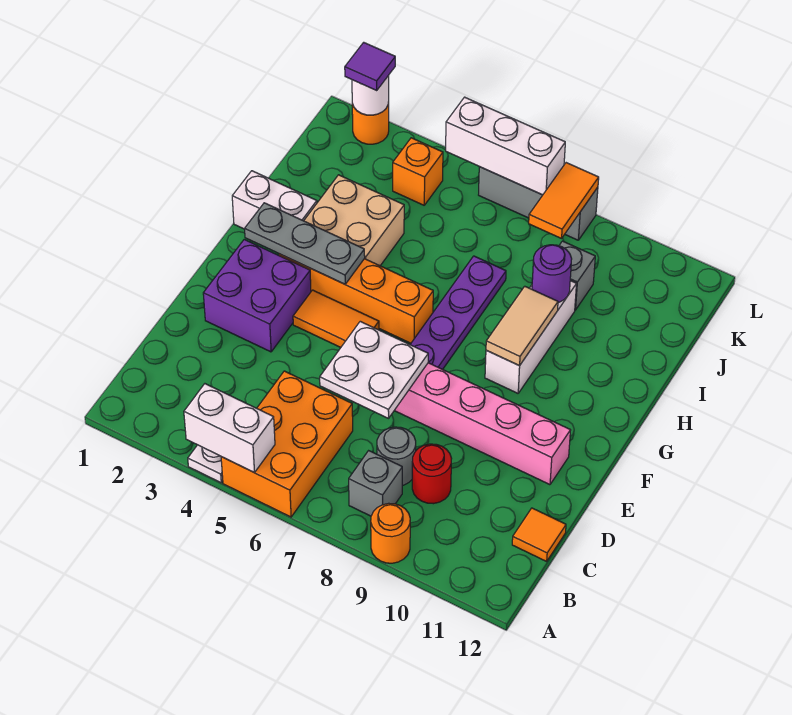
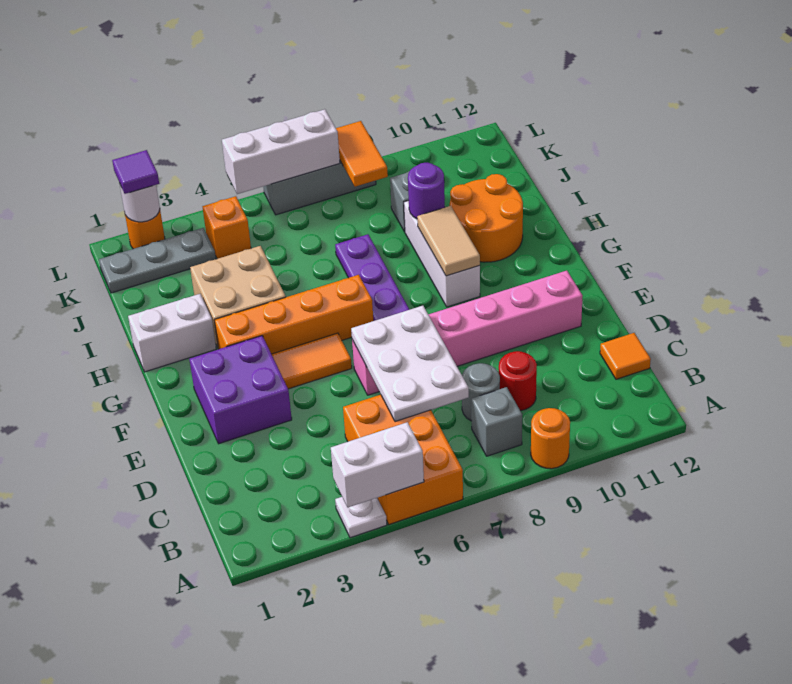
white 2x2 plate [320,321,428,418] -> white 2x3 plate [351,306,469,422]
grey 1x3 plate [245,203,365,284] -> grey 1x3 plate moved to [99,228,216,293]
none -> orange 2x2 round brick [450,174,523,262]

